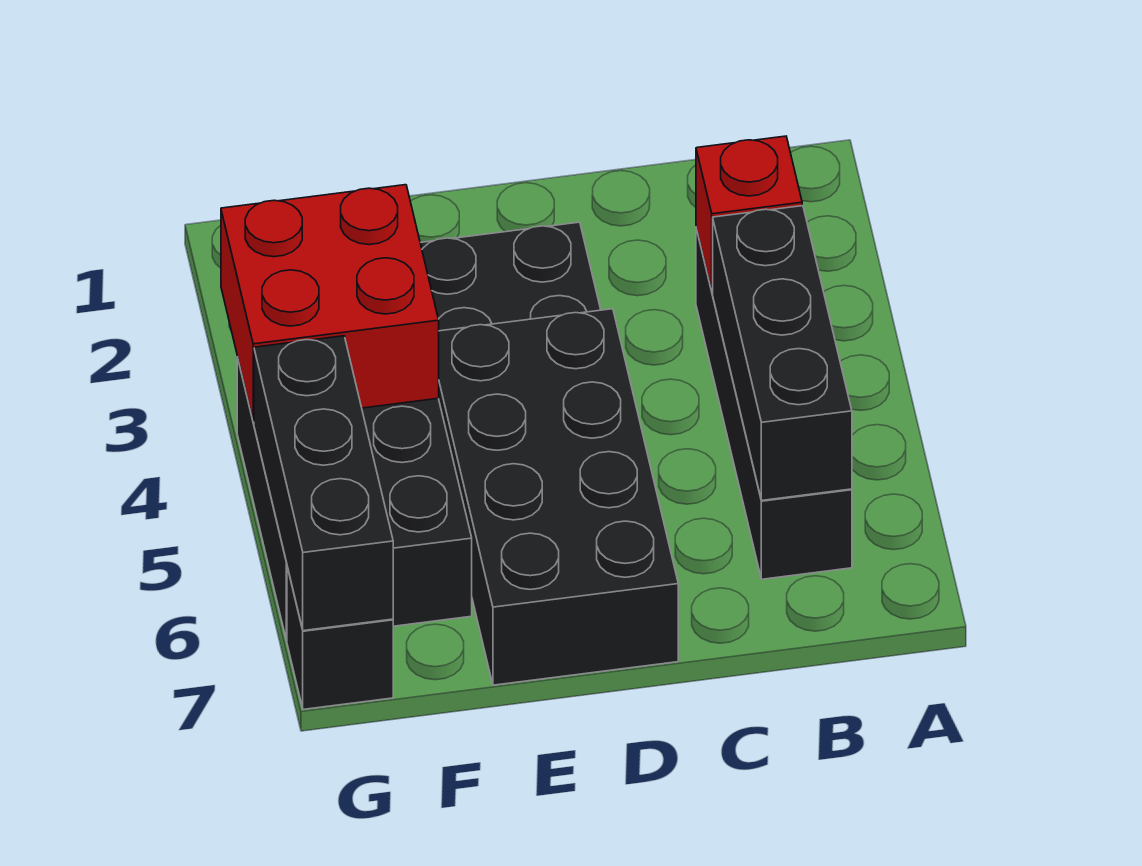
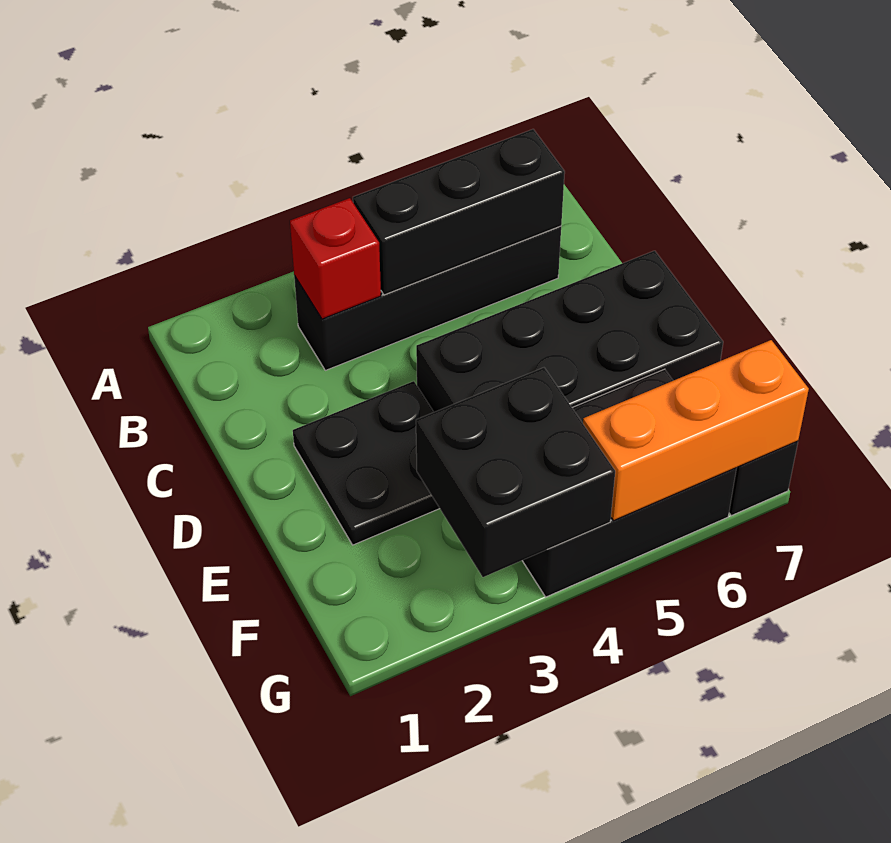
red 2x2 brick [221,185,439,422] -> black 2x2 brick [416,368,615,577]
black 1x3 brick [254,336,393,631] -> orange 1x3 brick [583,340,809,521]

